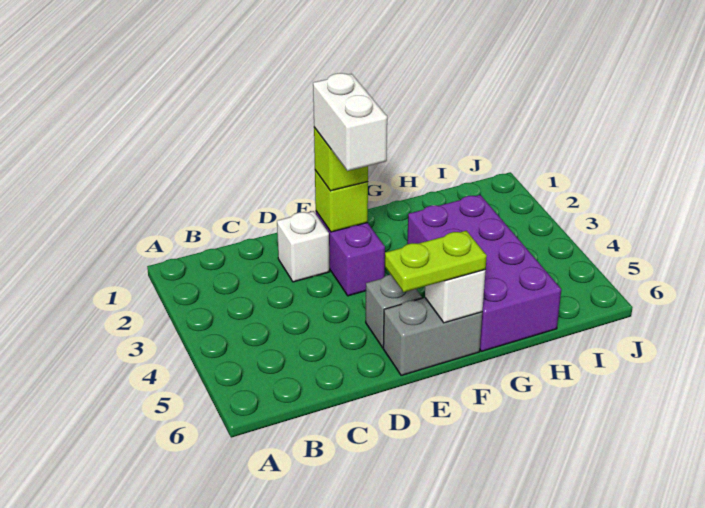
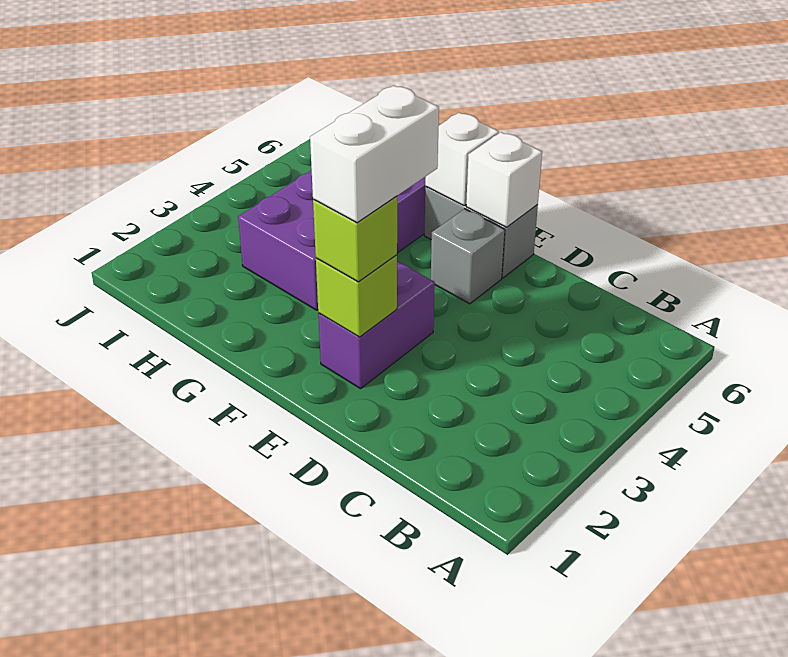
white 1x1 brick [277,211,330,282] -> white 1x1 brick moved to [466,132,542,227]
lime 1x2 plate [385,231,487,292] -> none

